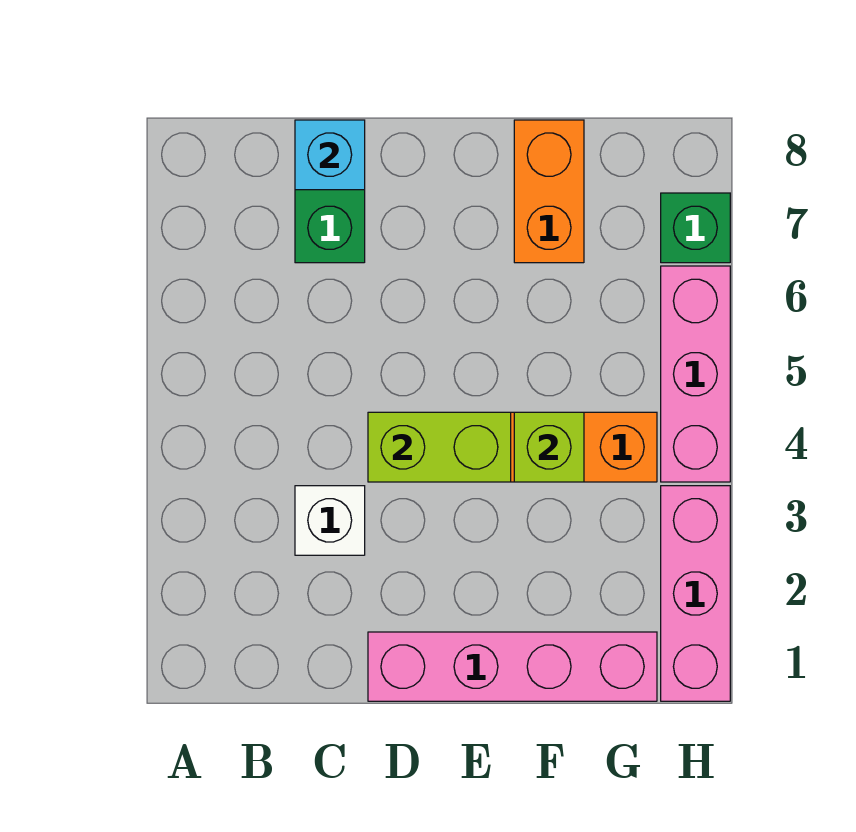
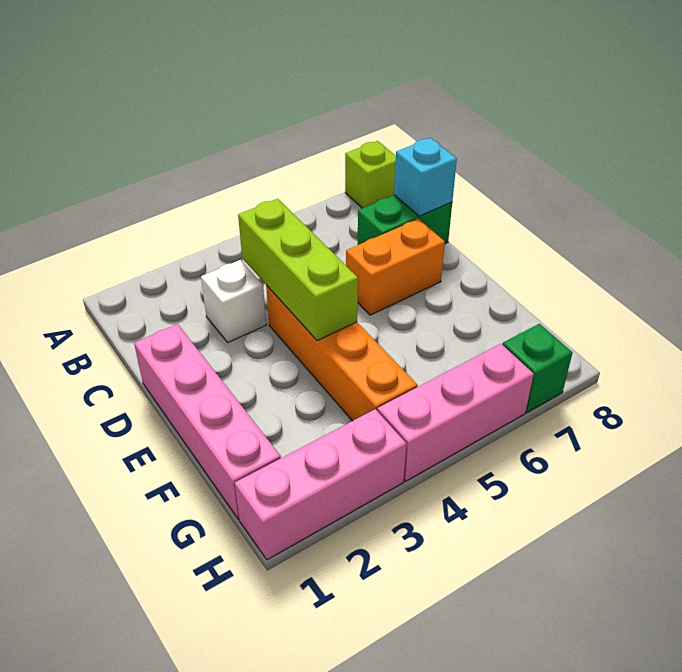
lime 1x2 brick [368,412,511,482] -> lime 1x3 brick [238,199,358,341]
lime 1x1 brick [514,412,584,482] -> lime 1x1 brick moved to [345,141,396,208]
orange 1x2 brick [514,120,584,263] -> orange 1x2 brick moved to [346,219,445,315]

